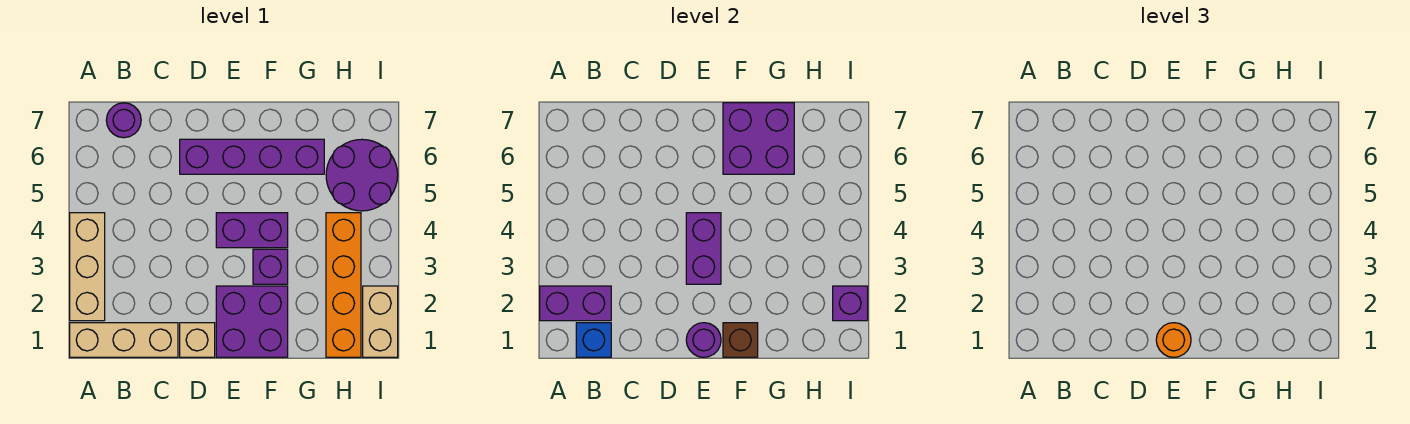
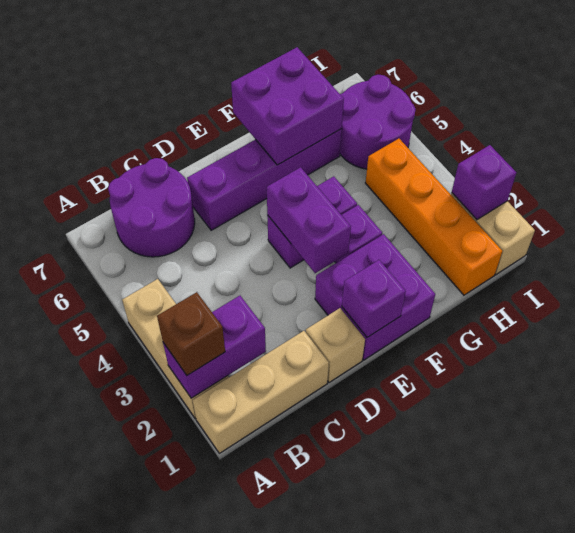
blue 1x1 brick [576,323,611,357] -> none
purple 1x1 round brick [106,103,141,138] -> purple 2x2 round brick [108,158,195,257]
purple 1x1 round brick [686,323,721,357] -> purple 1x1 brick [342,260,406,337]
orange 1x1 round brick [1156,323,1191,357] -> none
brown 1x1 brick [723,323,758,357] -> brown 1x1 brick moved to [157,292,225,375]

